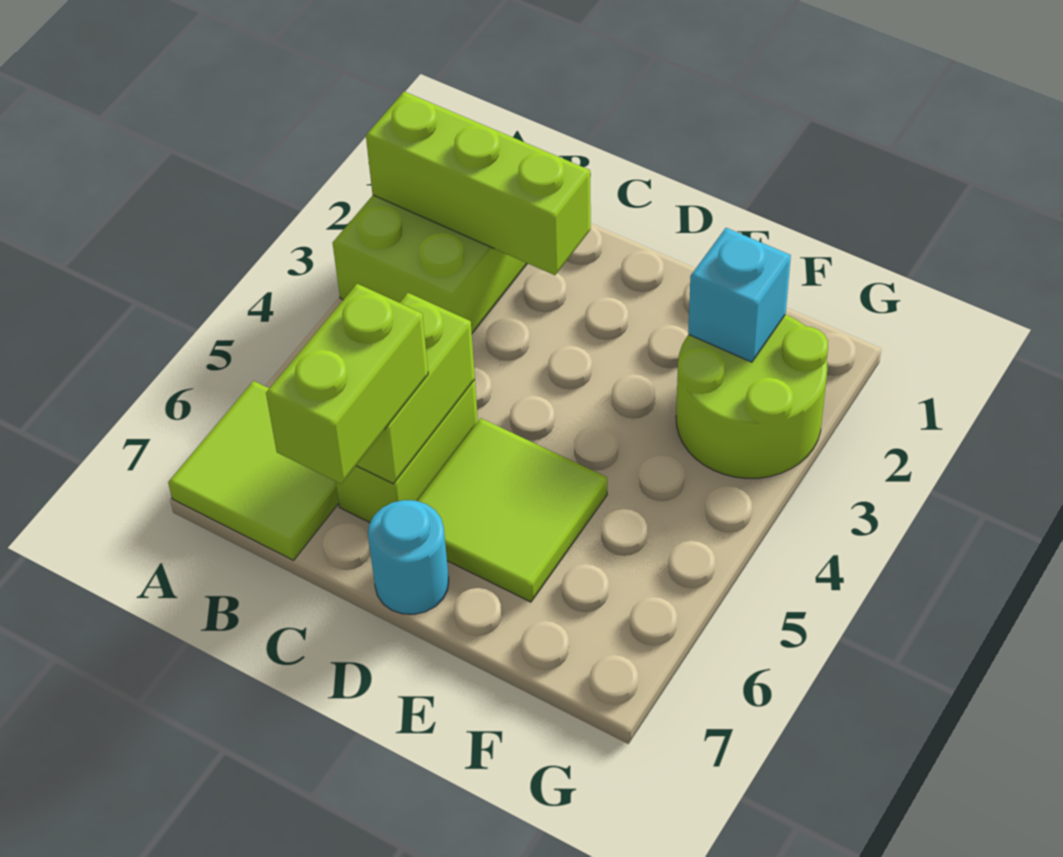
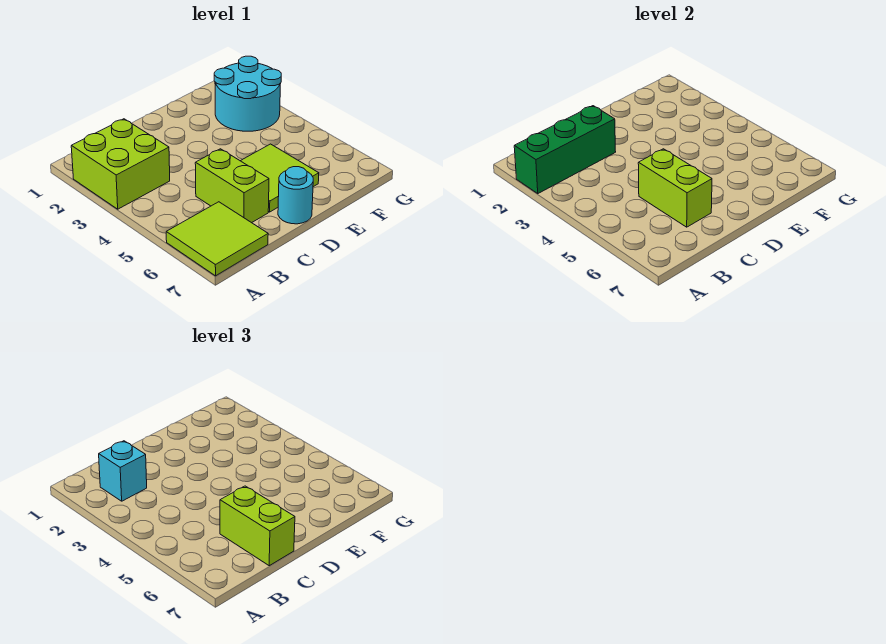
lime 1x3 brick [366,92,591,275] -> green 1x3 brick [514,106,616,193]
lime 2x2 round brick [676,314,828,478] -> cyan 2x2 round brick [214,56,281,131]
cyan 1x1 brick [688,228,791,362] -> cyan 1x1 brick moved to [99,441,147,501]

